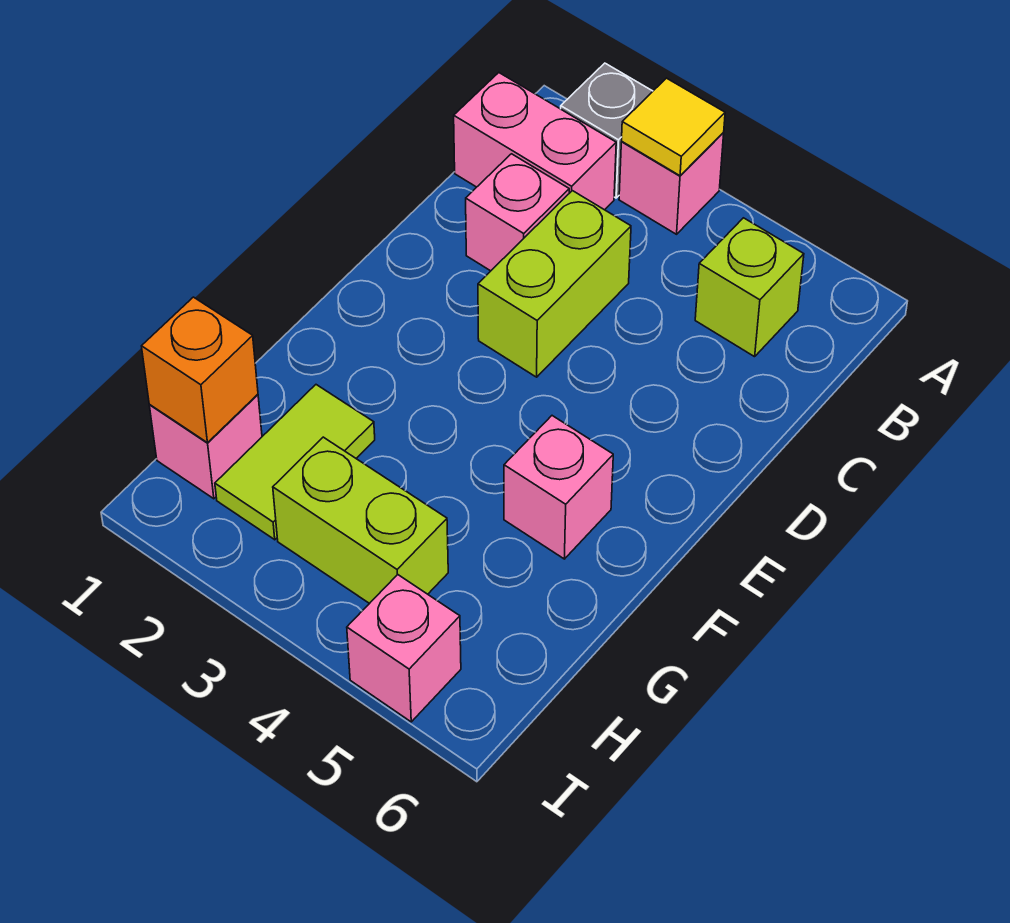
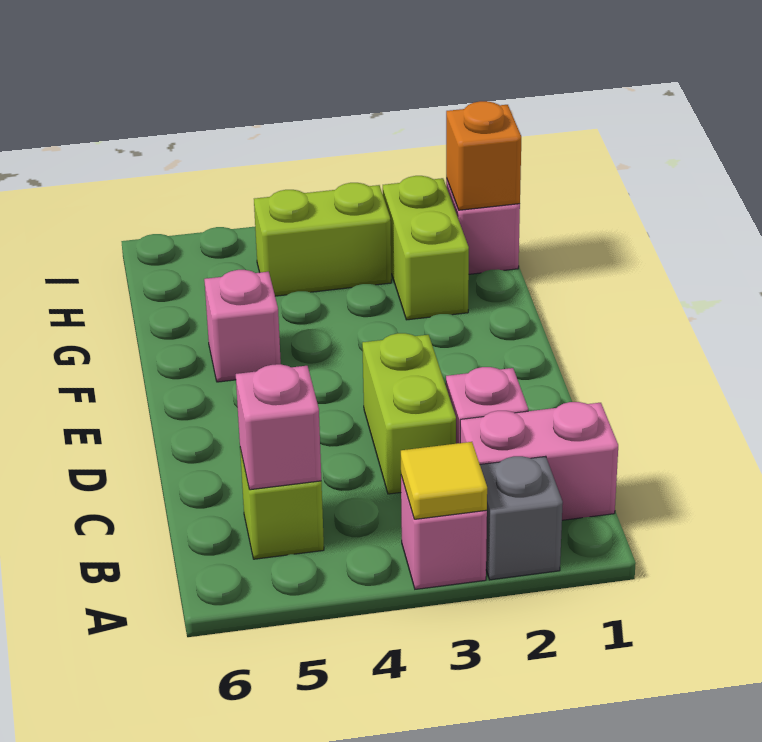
lime 1x2 tile [215,385,375,540] -> lime 1x2 brick [383,176,469,320]
pink 1x1 brick [347,575,461,722] -> pink 1x1 brick moved to [236,364,321,490]

